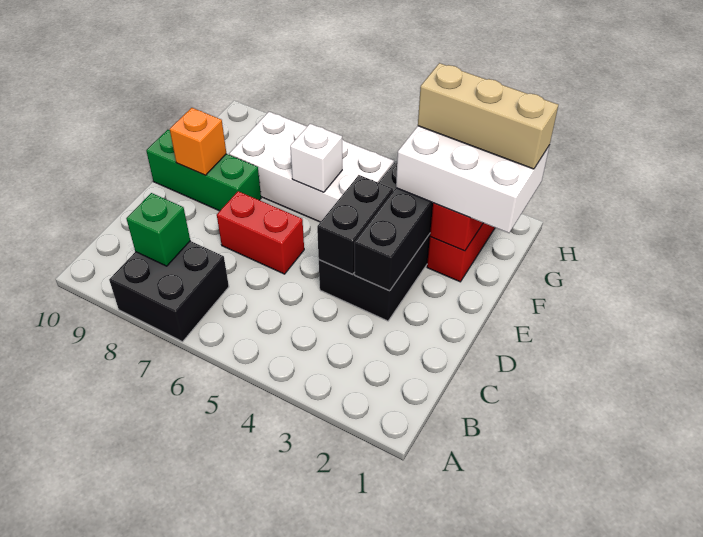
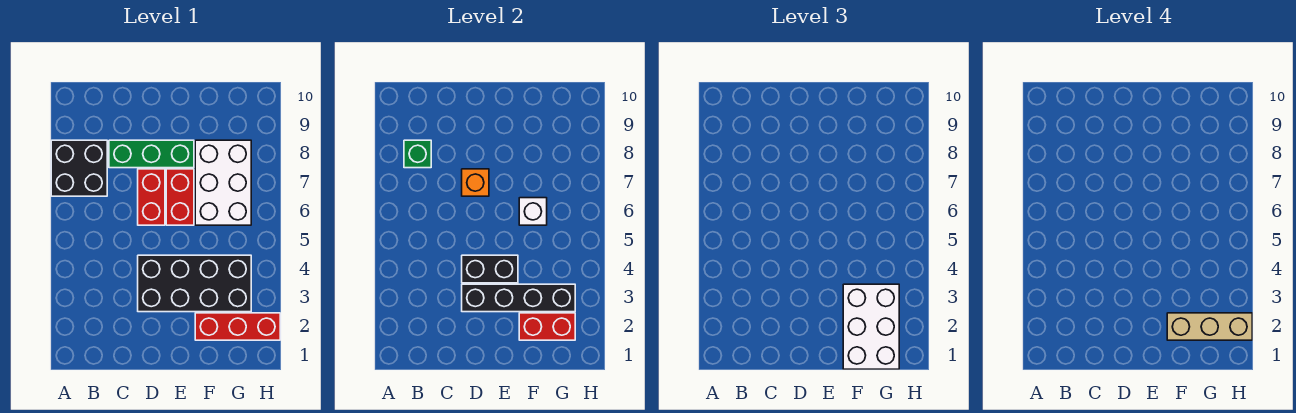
none -> red 1x2 brick [166,169,194,225]
green 1x3 brick [146,130,261,211] -> green 1x3 brick turned to [109,140,194,168]
orange 1x1 brick [170,108,226,175] -> orange 1x1 brick moved to [462,169,489,196]
white 2x4 brick [229,112,394,222] -> white 2x3 brick [195,140,251,225]
tan 1x3 brick [418,63,558,169] -> tan 1x3 brick turned to [1167,313,1252,340]

